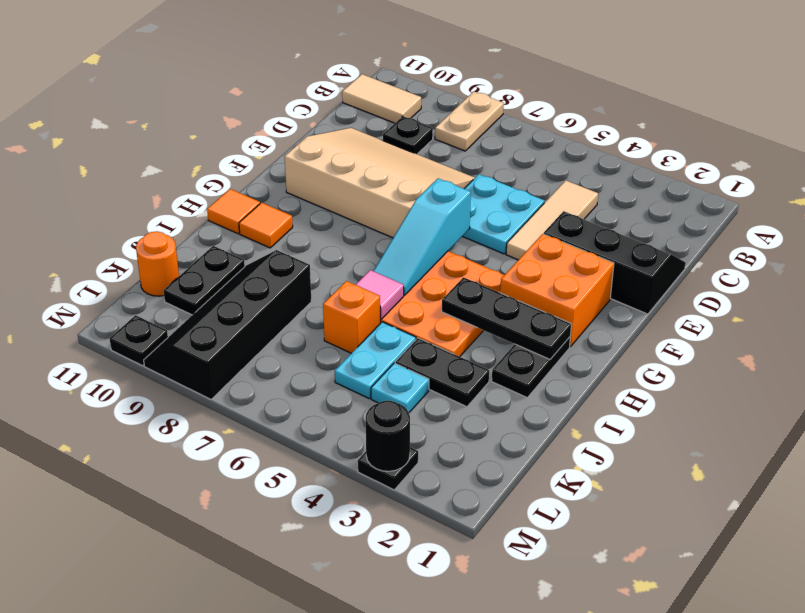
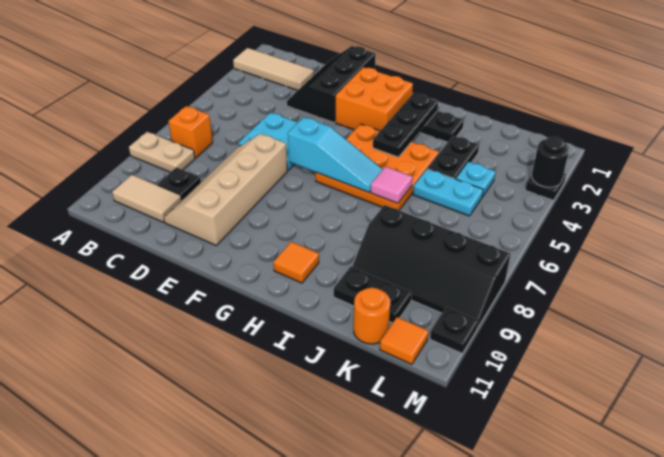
tan 1x2 tile [342,74,421,123] -> tan 1x2 tile turned to [112,175,182,222]
tan 1x3 tile [506,180,598,260] -> tan 1x3 tile moved to [233,48,314,91]
tan 3x4 slope [284,128,475,238] -> tan 2x4 slope [164,134,287,246]
orange 1x1 tile [207,189,260,234] -> orange 1x1 tile moved to [380,317,429,364]
orange 1x1 brick [323,281,380,353] -> orange 1x1 brick moved to [169,106,213,158]

